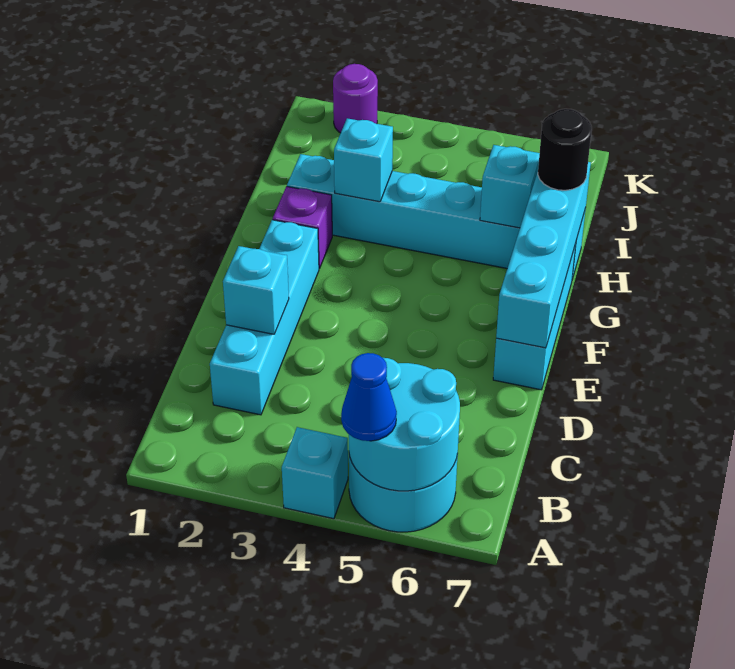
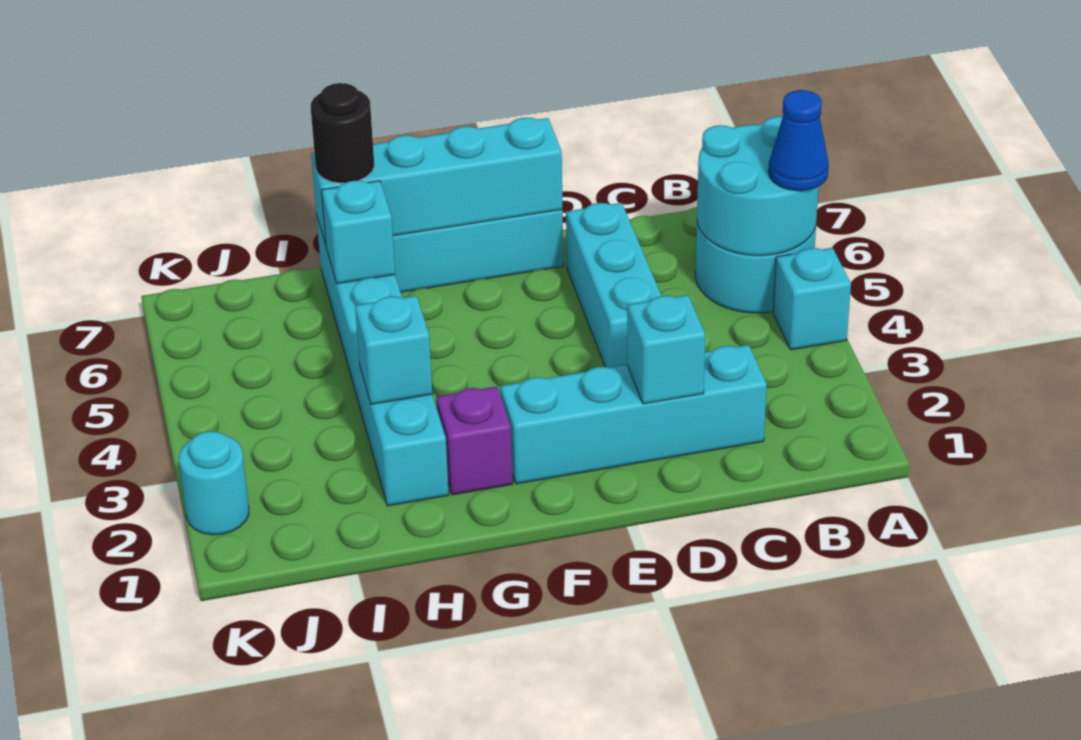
none -> cyan 1x3 brick [566,203,661,368]
purple 1x1 round brick [333,64,378,133] -> cyan 1x1 round brick [179,431,249,535]

